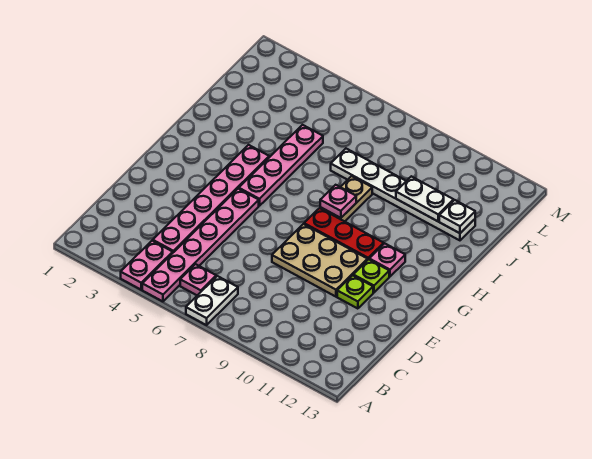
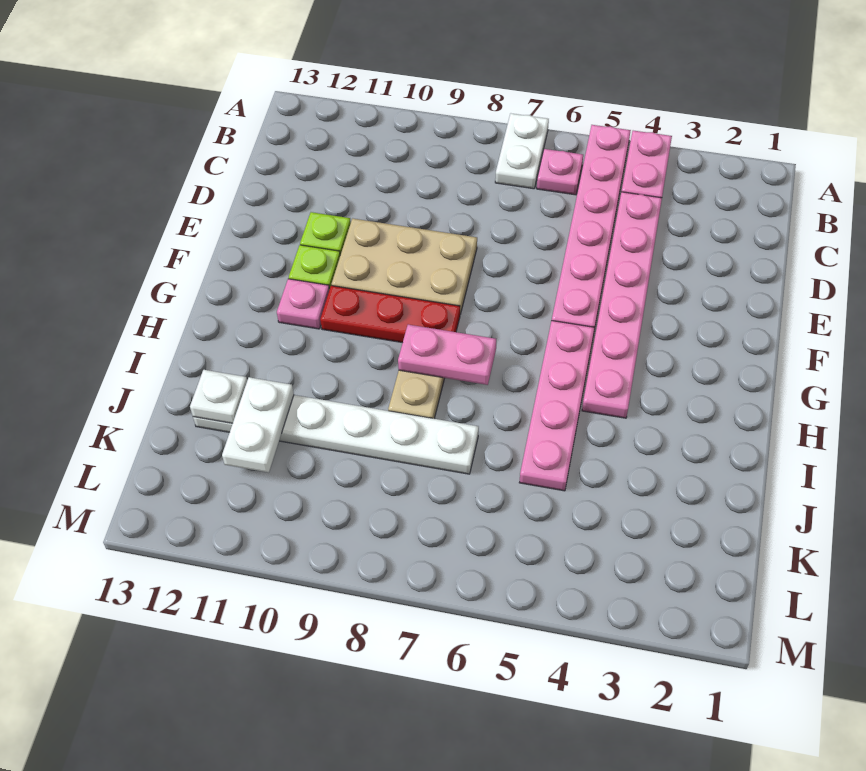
pink 1x1 plate [320,185,356,218] -> pink 1x2 plate [398,325,496,385]
white 1x2 plate [396,176,454,221] -> white 1x2 plate turned to [222,377,294,473]

